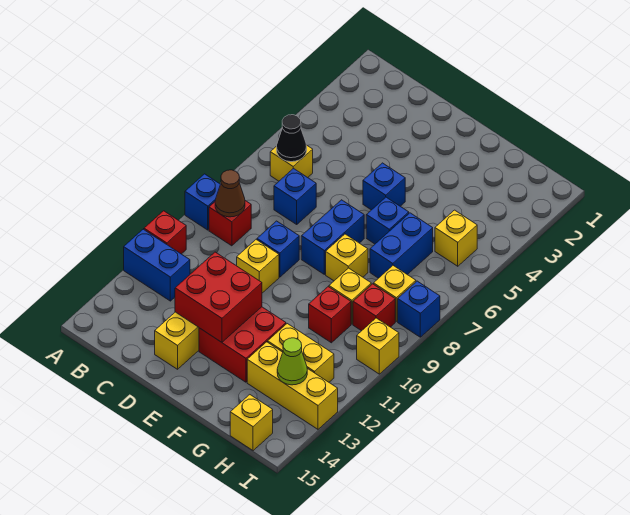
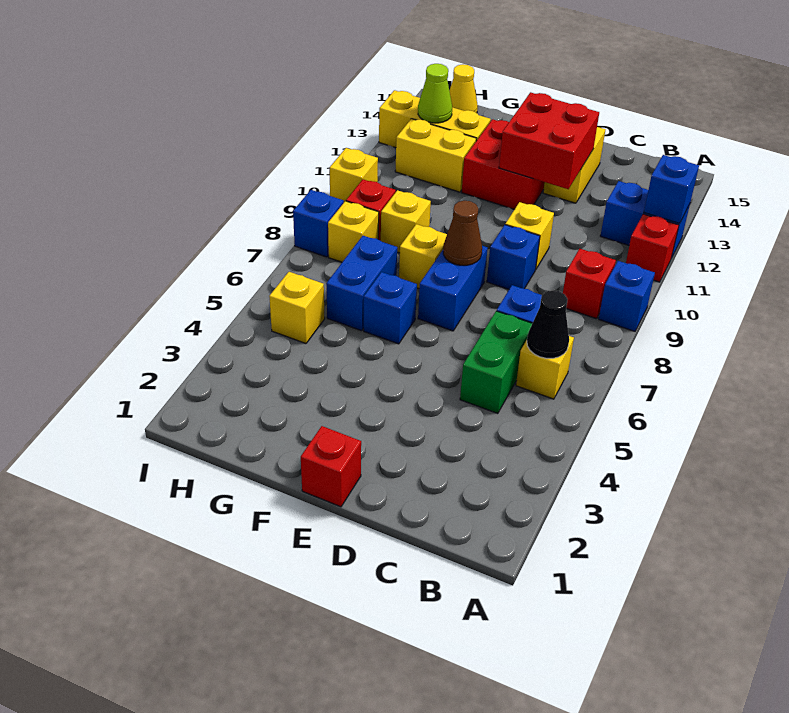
brown 1x1 cone [215,170,245,217] -> brown 1x1 cone moved to [443,201,482,265]
none -> green 1x2 brick [460,311,532,414]
blue 1x1 brick [363,163,405,210] -> blue 1x1 brick moved to [644,155,699,223]
red 1x1 brick [309,287,351,343] -> red 1x1 brick moved to [301,426,361,507]
yellow 1x1 brick [230,395,273,451] -> yellow 1x1 cone [449,64,478,113]

